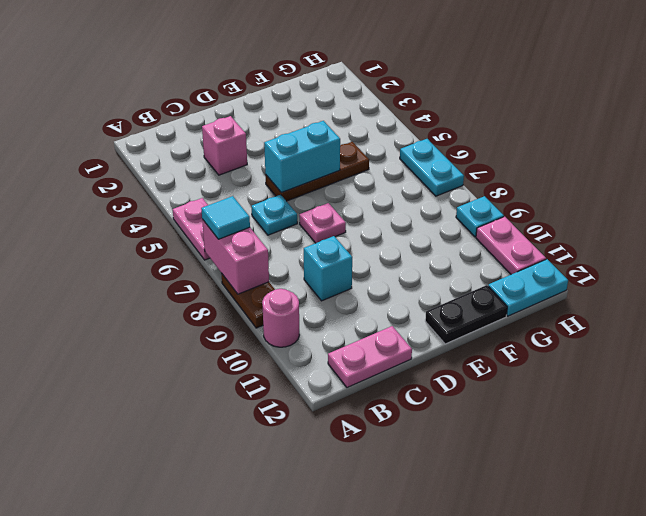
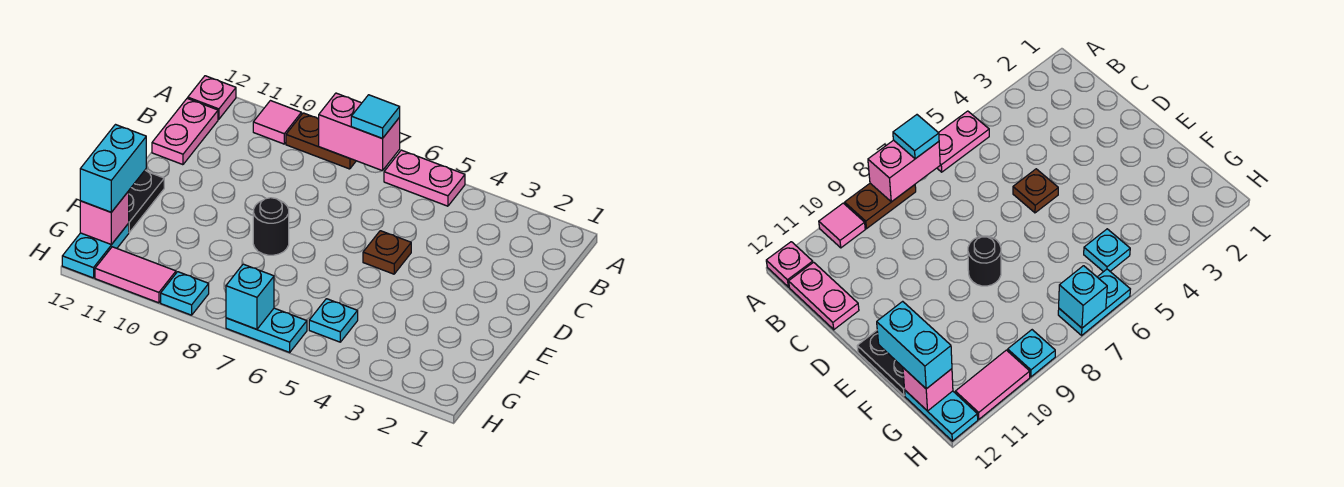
pink 1x1 round brick [262,289,299,347] -> pink 1x1 tile [253,101,301,144]
pink 1x1 brick [202,116,247,175] -> pink 1x1 brick moved to [80,191,129,245]
cyan 1x1 plate [251,195,297,235] -> cyan 1x1 plate moved to [309,299,358,342]
cyan 1x1 brick [304,236,352,301] -> cyan 1x1 brick moved to [226,264,274,329]
brown 1x3 plate [265,142,369,201] -> brown 1x1 plate [363,231,411,274]
cyan 1x2 brick [264,121,340,193] -> cyan 1x2 brick moved to [80,125,146,212]
pink 1x1 plate [299,203,346,243] -> pink 1x1 plate moved to [188,76,236,119]
none -> black 1x1 round brick [253,198,289,255]
pink 1x2 plate [476,217,546,274] -> pink 1x2 tile [95,247,176,303]

